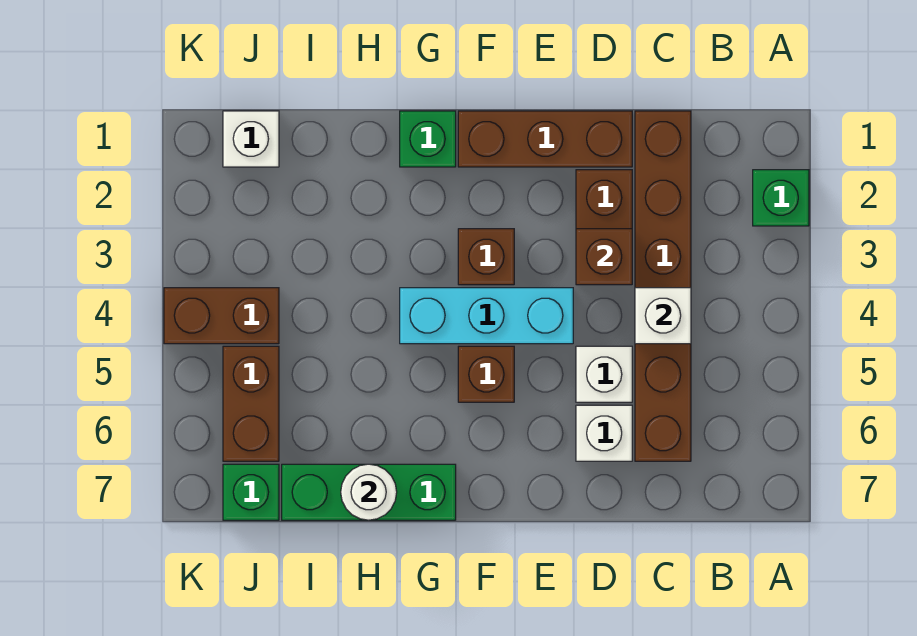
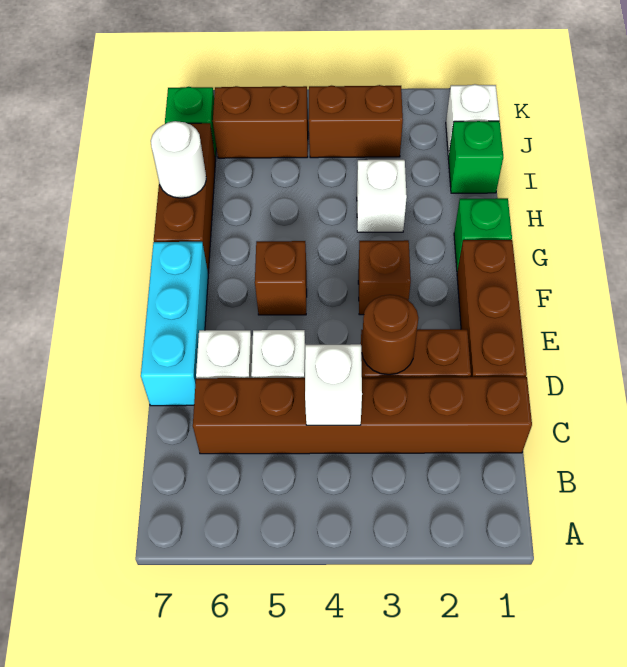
green 1x1 brick [753,170,809,226] -> green 1x1 brick moved to [448,121,503,193]
brown 1x1 brick [576,229,632,285] -> brown 1x1 round brick [362,295,418,375]
cyan 1x3 brick [400,288,573,344] -> cyan 1x3 brick moved to [141,242,208,406]
green 1x3 brick [282,464,456,520] -> brown 1x3 brick [154,123,216,273]
none -> white 1x1 brick [357,160,407,232]
brown 1x2 brick [164,288,279,344] -> brown 1x2 brick turned to [309,85,403,158]

